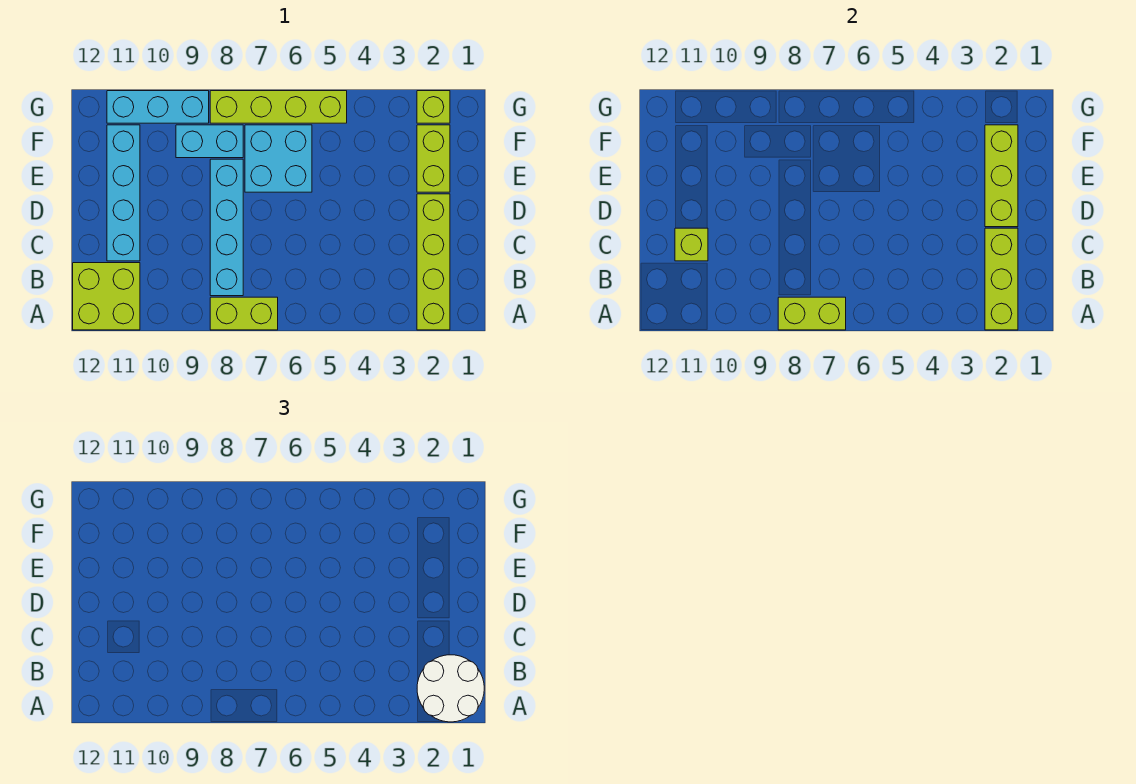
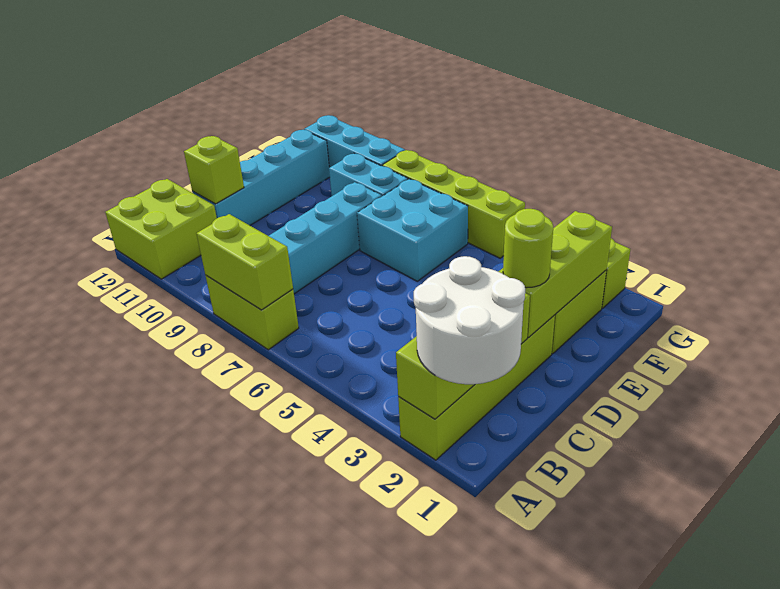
none -> lime 1x1 round brick [503,209,553,288]

